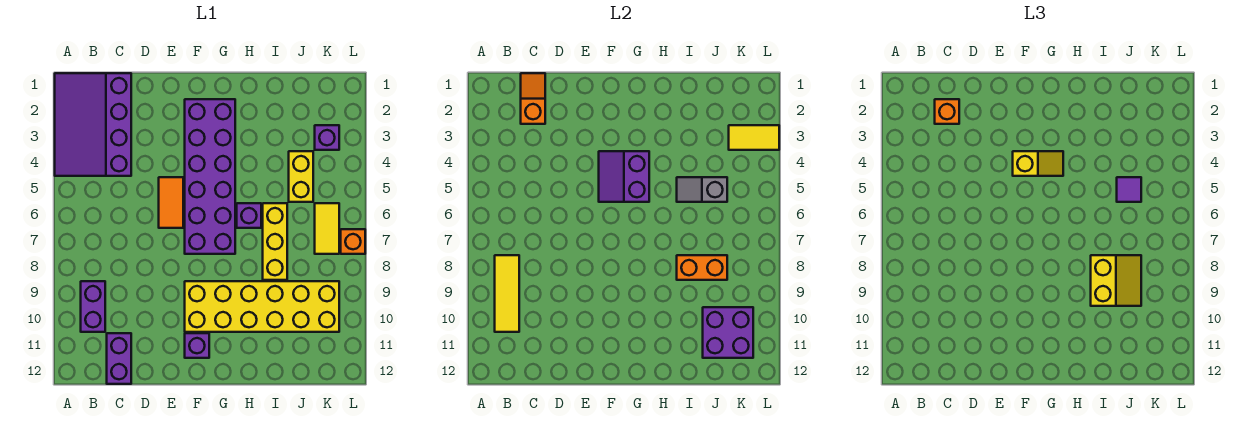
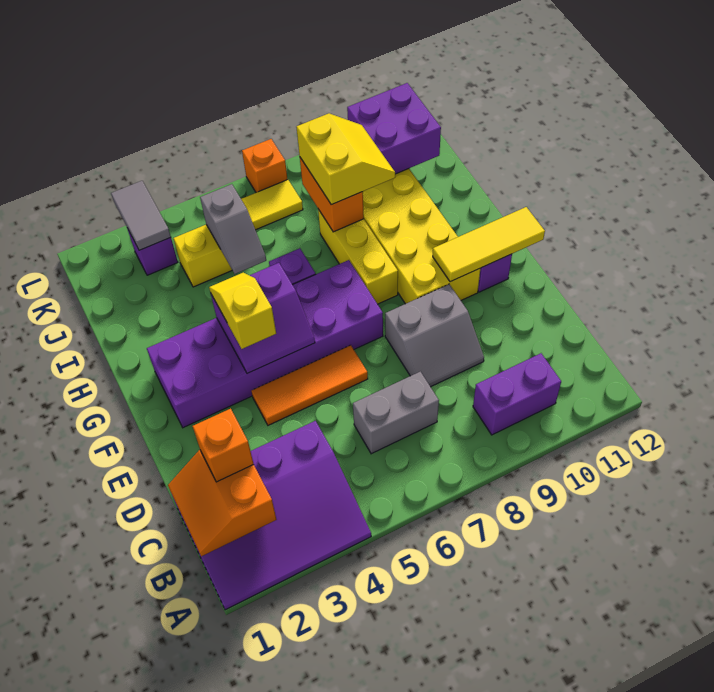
yellow 1x3 tile [495,255,519,332] -> yellow 1x3 tile moved to [433,207,545,282]
orange 1x2 slope [521,73,545,124] -> orange 2x2 slope [168,450,277,556]
none -> grey 1x2 brick [353,372,439,454]
purple 1x2 brick [107,333,131,384] -> none
none -> grey 2x2 slope [385,284,484,387]
orange 1x2 tile [159,177,183,228] -> orange 1x3 tile [251,345,368,425]
yellow 1x3 brick [263,203,287,280] -> yellow 1x3 brick turned to [318,209,398,304]
yellow 2x2 slope [1091,255,1141,306] -> yellow 2x2 slope turned to [296,113,395,205]
purple 1x1 tile [1117,177,1141,202] -> none
yellow 1x2 tile [729,125,779,150] -> grey 1x2 tile [111,181,171,250]

